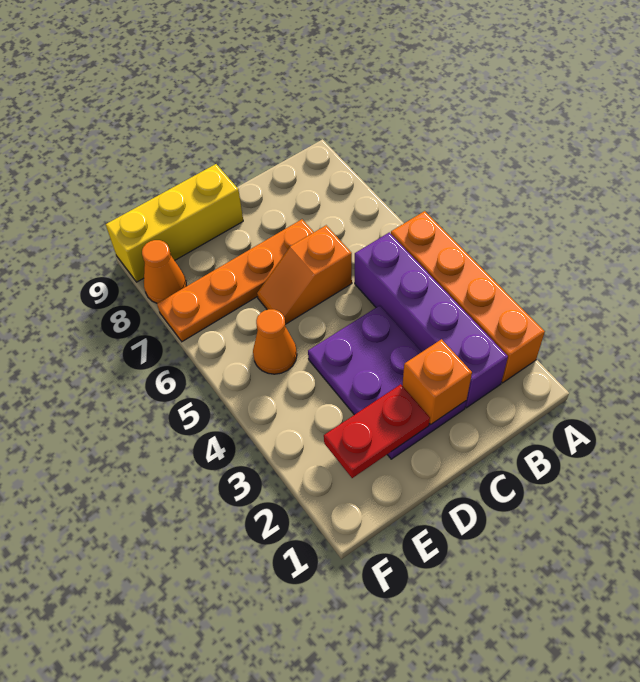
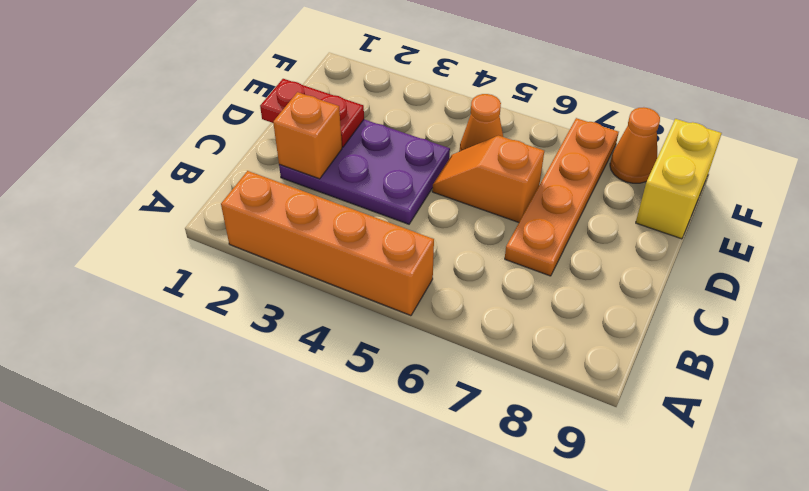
purple 1x4 brick [355,232,508,408] -> none
orange 1x2 slope [257,225,352,324] -> orange 1x2 slope turned to [432,136,544,222]
red 1x2 plate [324,384,430,478] -> red 1x2 plate turned to [260,79,364,147]
yellow 1x3 brick [106,164,243,282] -> yellow 1x2 brick [636,119,722,239]

